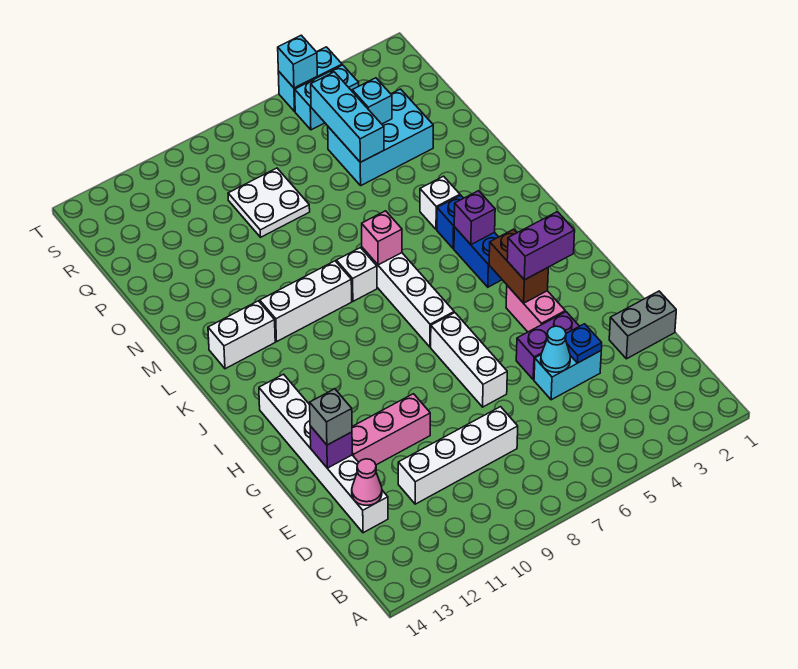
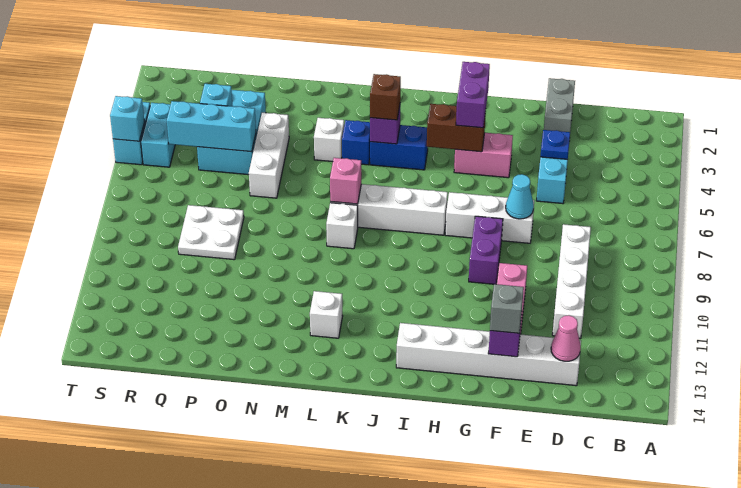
cyan 1x1 cone [541,326,571,372] -> cyan 1x1 cone moved to [506,174,534,219]
purple 1x2 brick [516,312,579,380] -> purple 1x2 brick moved to [469,216,503,284]
none -> brown 1x1 brick [370,74,401,120]
white 1x3 brick [260,261,352,341] -> white 1x3 brick moved to [249,113,289,198]
white 1x2 brick [208,301,275,369] -> white 1x1 brick [310,291,343,338]

